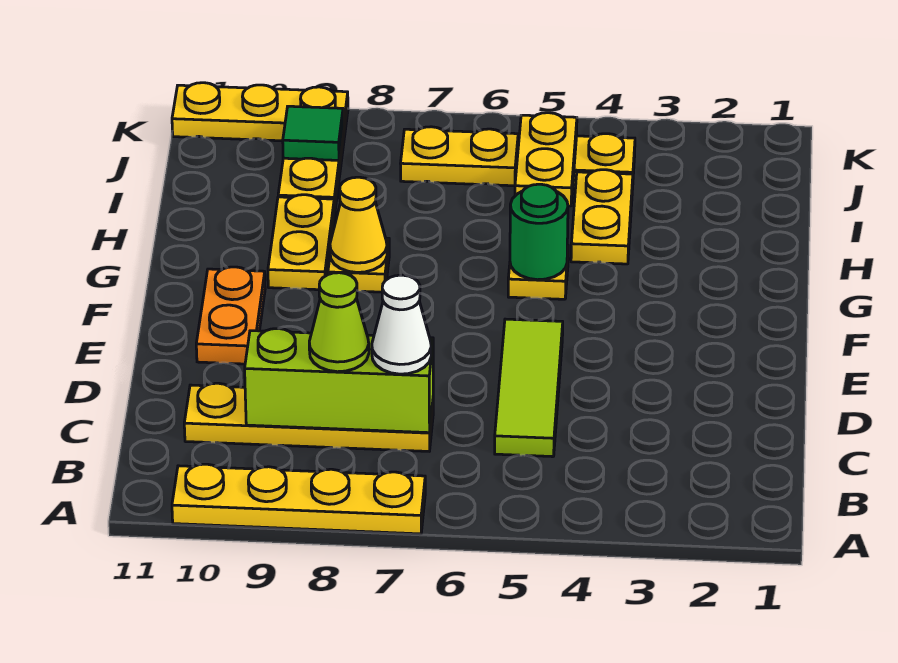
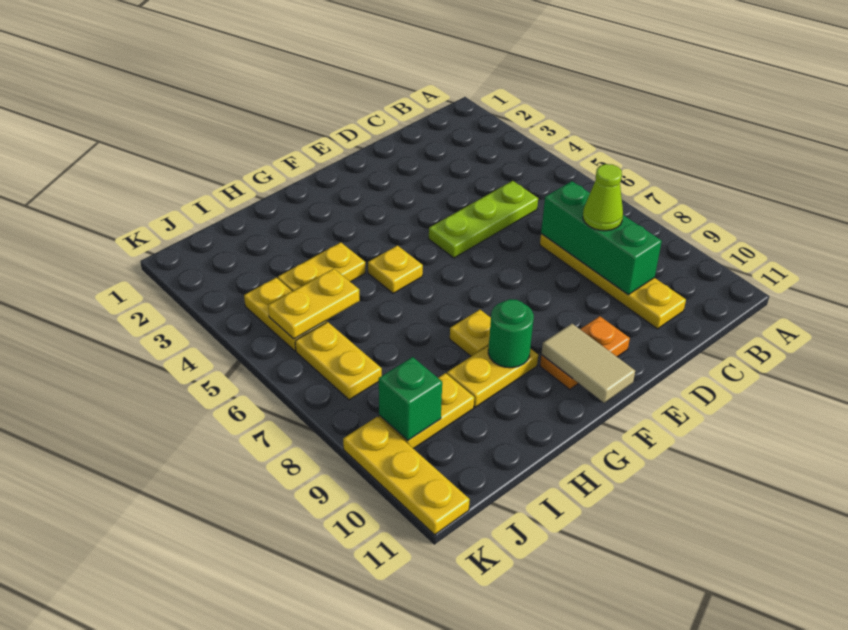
yellow 1x4 plate [172,464,425,534] -> none
lime 1x3 tile [495,319,563,457] -> lime 1x3 plate [429,181,538,258]
lime 1x3 brick [245,328,433,433] -> green 1x3 brick [541,181,662,295]
white 1x1 cone [372,275,431,374] -> none
none -> tan 1x2 tile [541,324,635,403]
green 1x1 round brick [510,184,568,280] -> green 1x1 round brick moved to [488,299,534,368]
yellow 1x1 cone [330,177,387,272] -> none
green 1x1 tile [283,106,343,160] -> green 1x1 brick [379,357,442,440]

